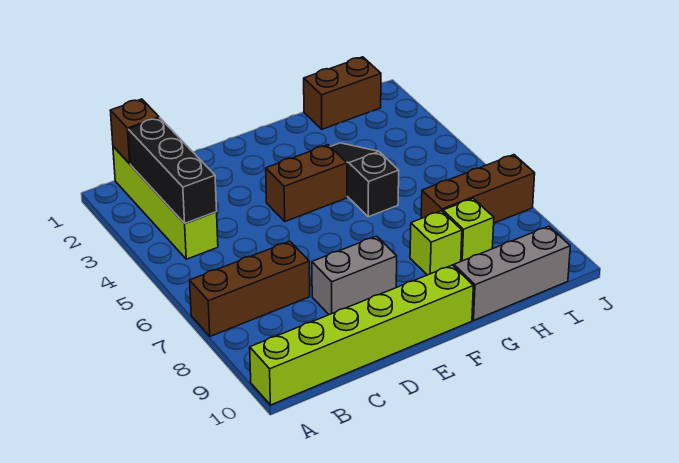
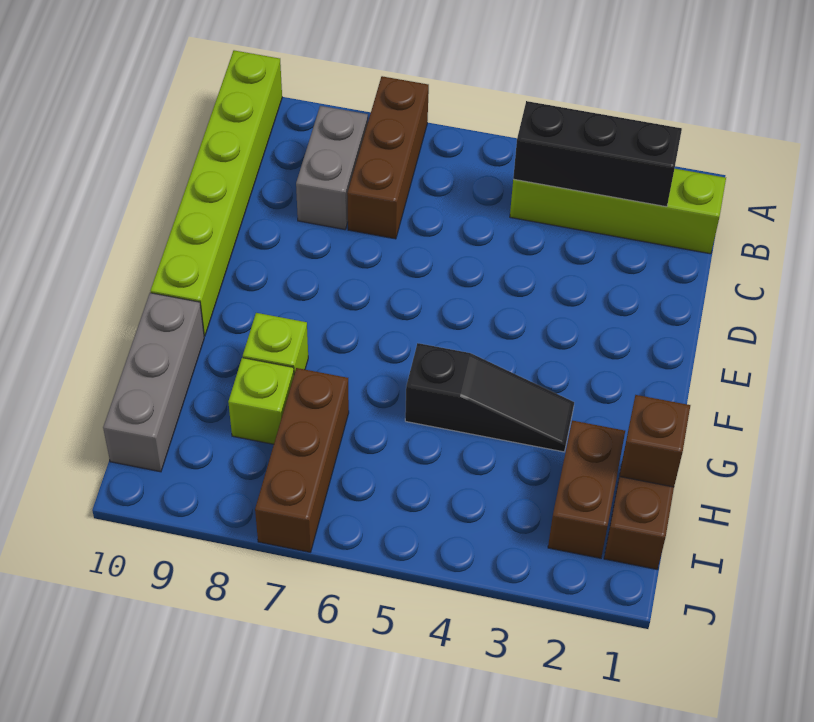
brown 1x1 brick [110,99,159,164] -> brown 1x1 brick moved to [620,395,690,487]
grey 1x2 brick [312,236,397,315] -> grey 1x2 brick moved to [296,106,368,230]
brown 1x2 brick [266,145,347,221] -> brown 1x2 brick moved to [548,421,625,558]

